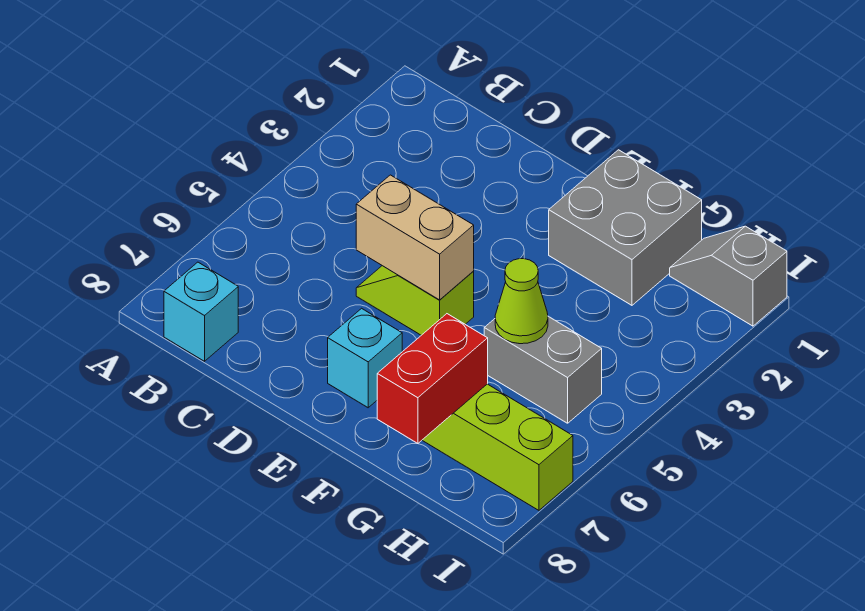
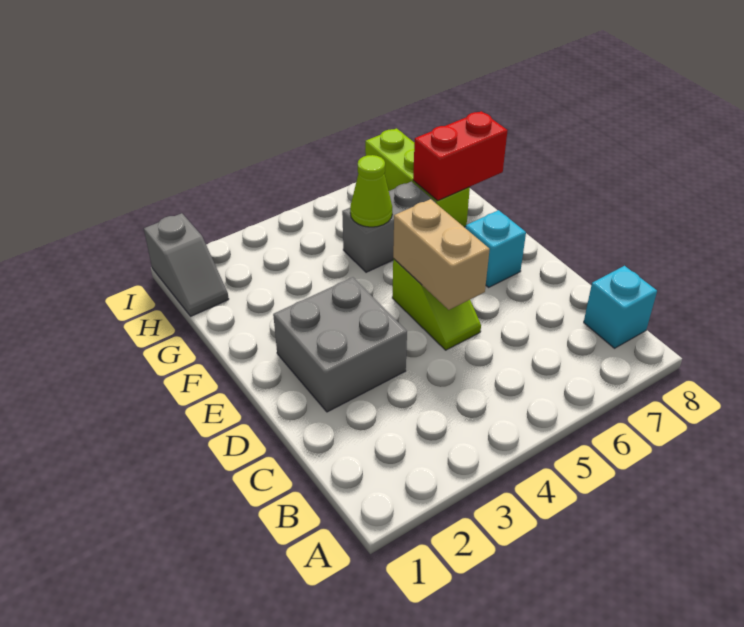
grey 2x2 brick [549,150,702,305] -> grey 2x2 brick moved to [273,277,407,412]
grey 1x2 brick [484,316,602,423] -> grey 1x2 brick turned to [342,182,436,272]

